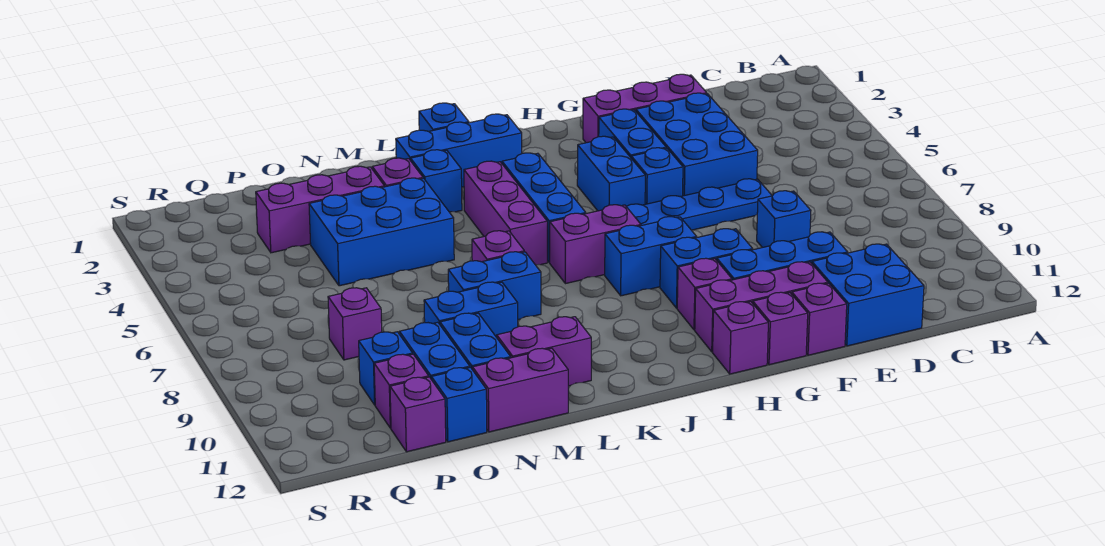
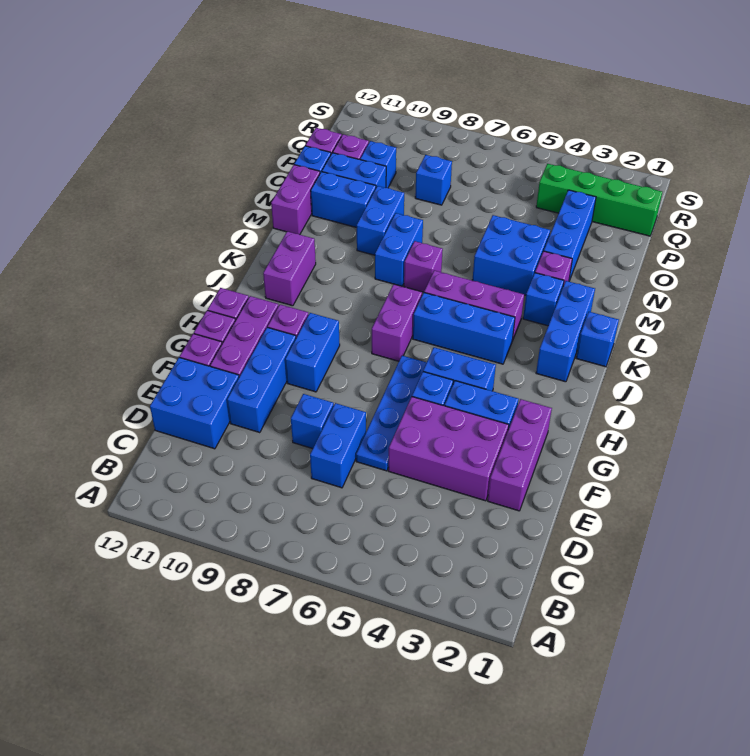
blue 2x3 brick [636,93,758,196] -> purple 2x3 brick [388,397,509,501]
blue 1x2 brick [605,217,697,296] -> blue 1x2 brick moved to [310,403,366,488]
purple 1x2 brick [497,317,591,386] -> purple 1x2 brick moved to [263,231,316,306]
blue 2x3 brick [309,178,454,286] -> blue 2x2 brick [472,215,550,295]
purple 1x3 brick [256,166,384,253] -> blue 1x3 brick [544,190,596,281]
purple 1x1 brick [328,288,382,360] -> blue 1x1 brick [415,155,452,205]
none -> green 1x4 brick [536,164,662,236]

